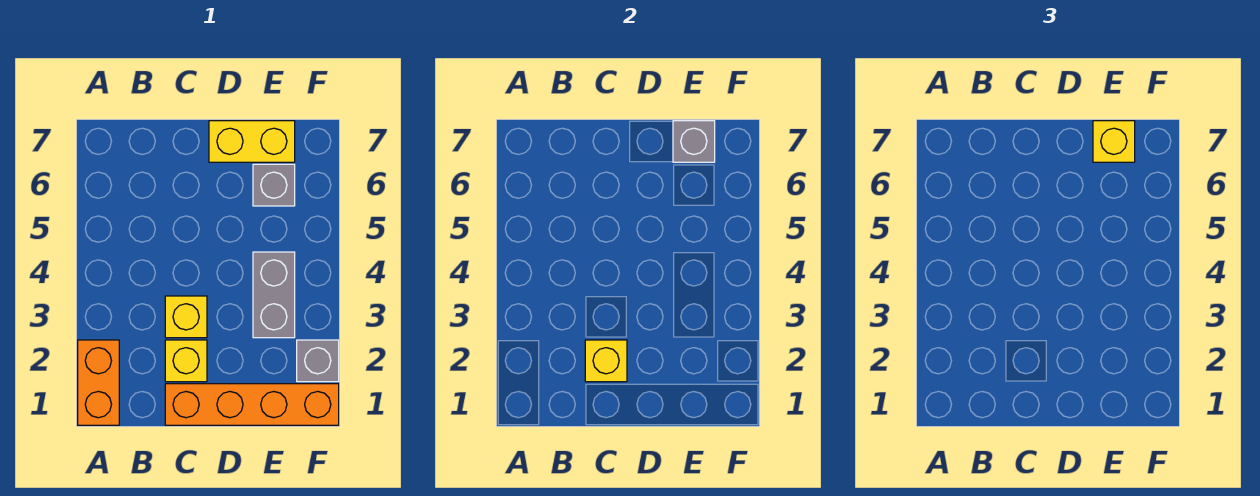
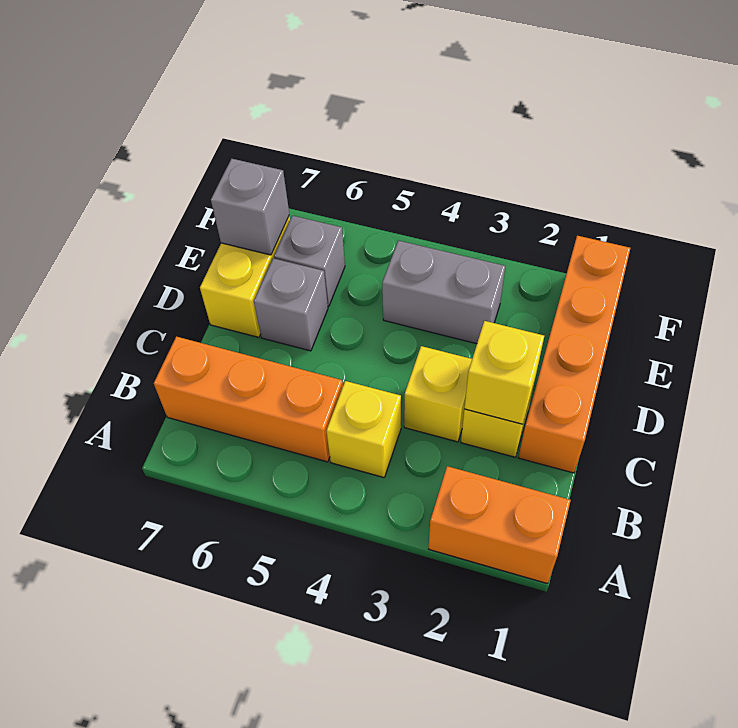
none -> orange 1x3 brick [154,337,343,462]
yellow 1x1 brick [1093,121,1135,162] -> yellow 1x1 brick moved to [326,381,401,478]
grey 1x1 brick [297,340,339,382] -> grey 1x1 brick moved to [254,258,328,351]

